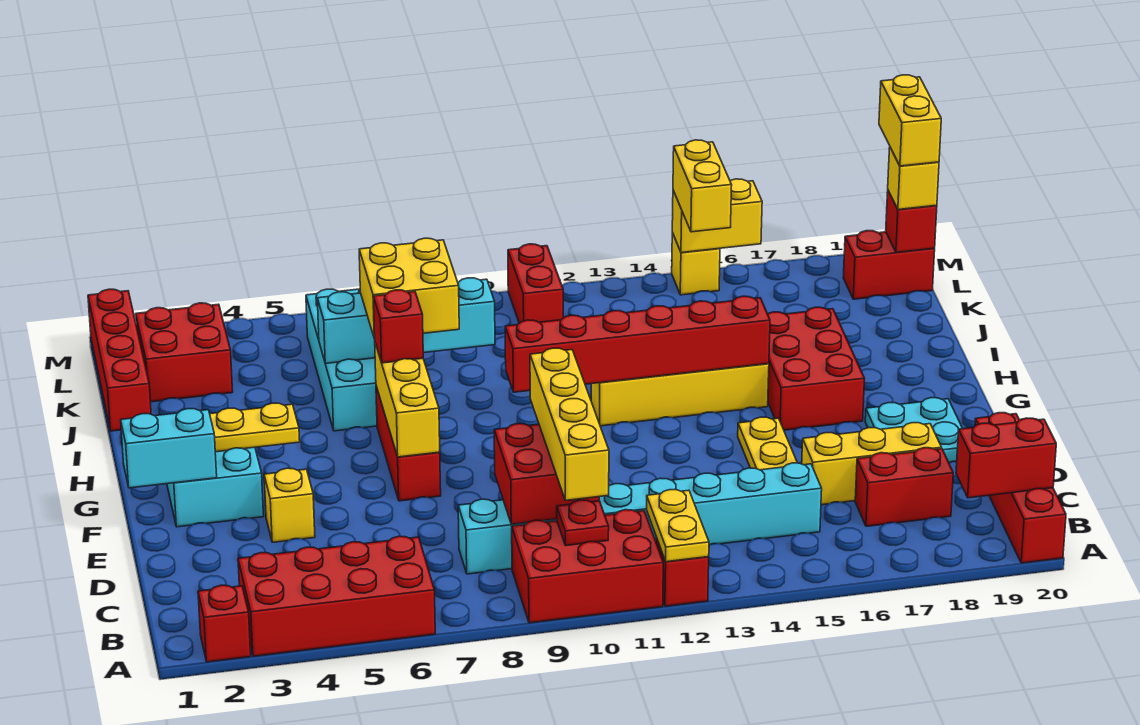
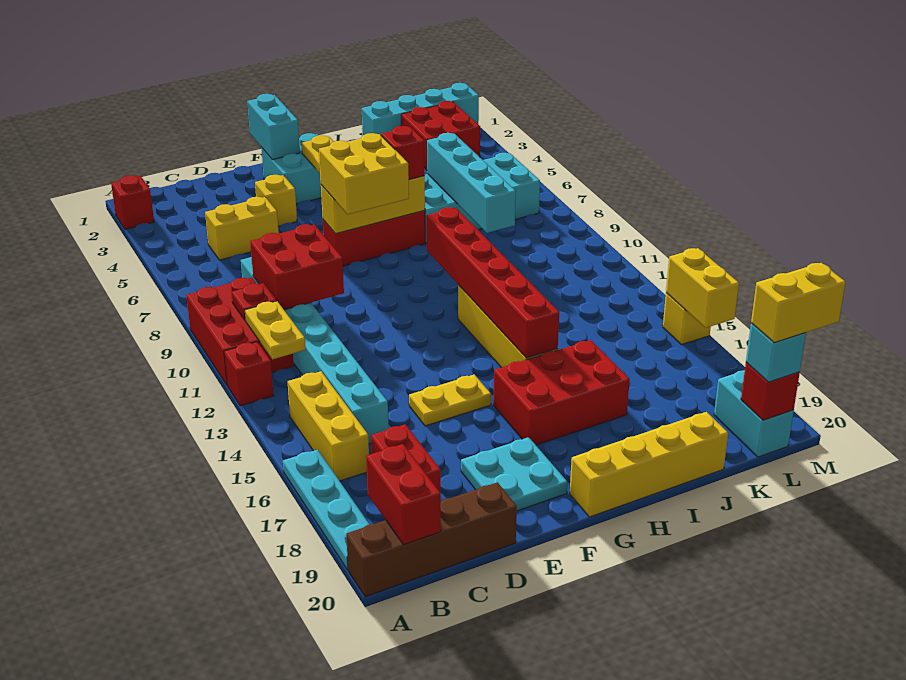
red 2x4 brick [238,536,435,656] -> none
yellow 1x2 plate [647,490,709,562] -> yellow 1x2 plate turned to [245,301,306,359]
none -> cyan 1x4 plate [283,450,370,570]
red 1x4 brick [975,413,1066,563] -> brown 1x4 brick [346,482,517,597]
yellow 1x4 brick [530,348,609,500] -> yellow 1x4 brick moved to [570,412,728,517]
yellow 1x3 brick [802,423,942,505] -> yellow 1x3 brick moved to [288,371,369,481]
yellow 2x2 brick [359,238,459,338] -> yellow 2x2 brick moved to [319,133,409,214]
red 1x4 brick [88,289,151,431] -> cyan 1x4 brick [362,83,479,135]
red 1x2 brick [508,244,563,323] -> none
yellow 1x2 brick [673,140,732,232] -> yellow 1x2 brick moved to [205,197,279,260]
red 1x2 brick [843,231,935,299] -> cyan 1x2 brick [714,370,794,457]
yellow 1x1 brick [888,148,939,210] -> cyan 1x1 brick [746,323,806,382]

